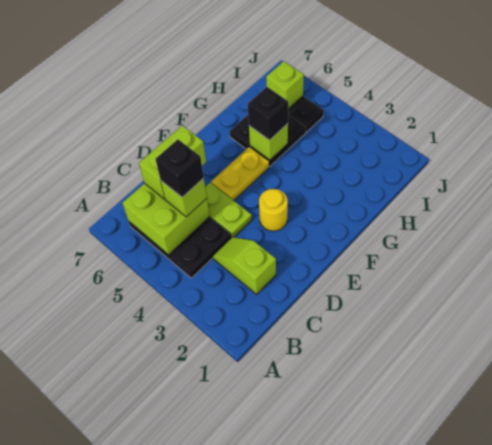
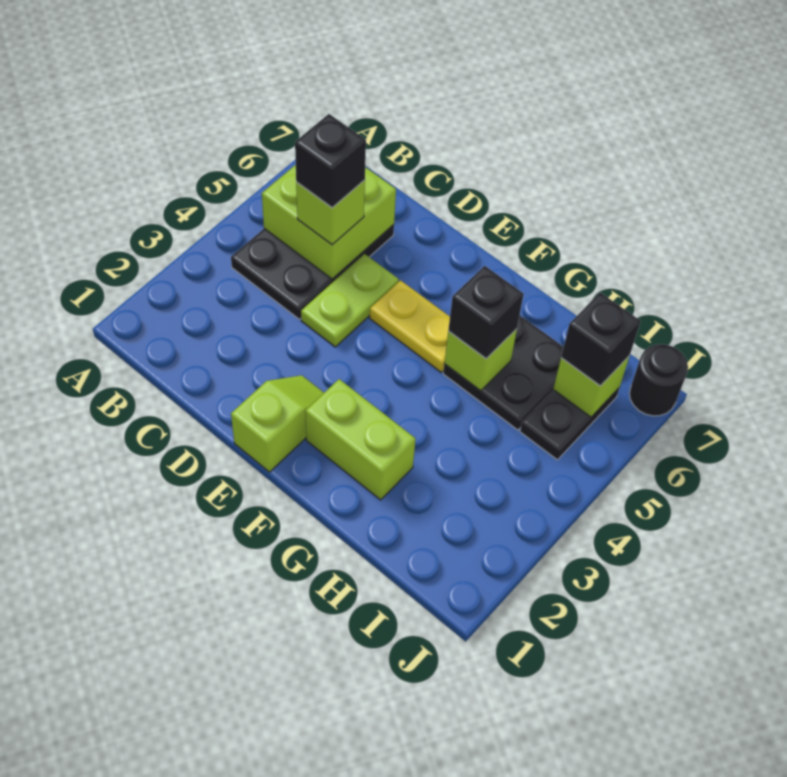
lime 1x2 slope [213,237,276,294] -> lime 1x2 slope moved to [231,375,324,472]
lime 1x2 brick [139,126,206,199] -> lime 1x2 brick moved to [305,379,416,500]
yellow 1x1 round brick [259,189,288,231] -> none
none -> black 1x1 brick [561,293,641,386]
none -> black 1x1 round brick [629,344,688,416]

